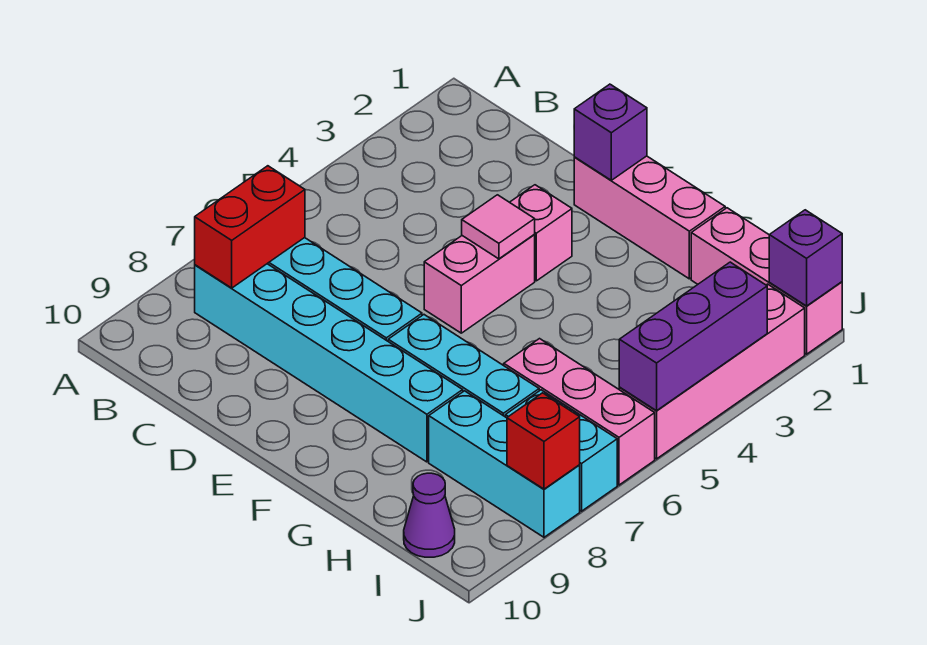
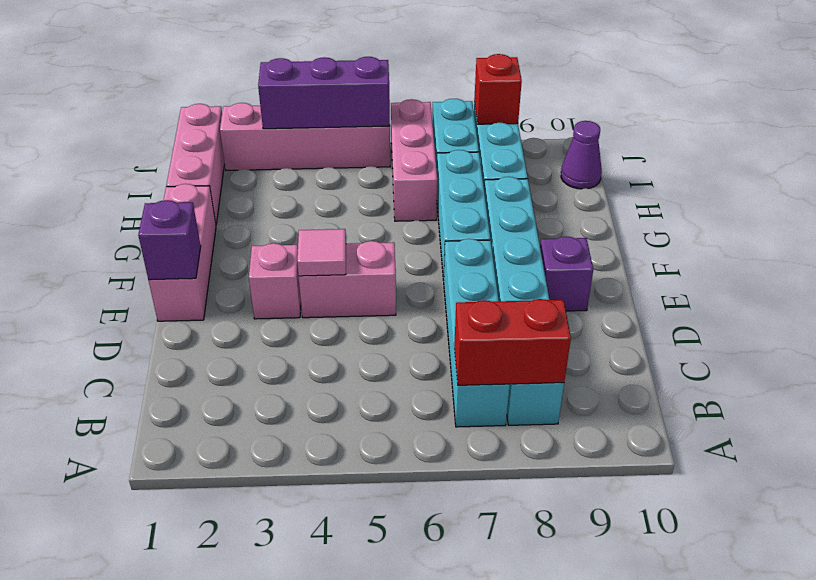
purple 1x1 brick [769,210,842,306] -> purple 1x1 brick moved to [540,237,593,311]

